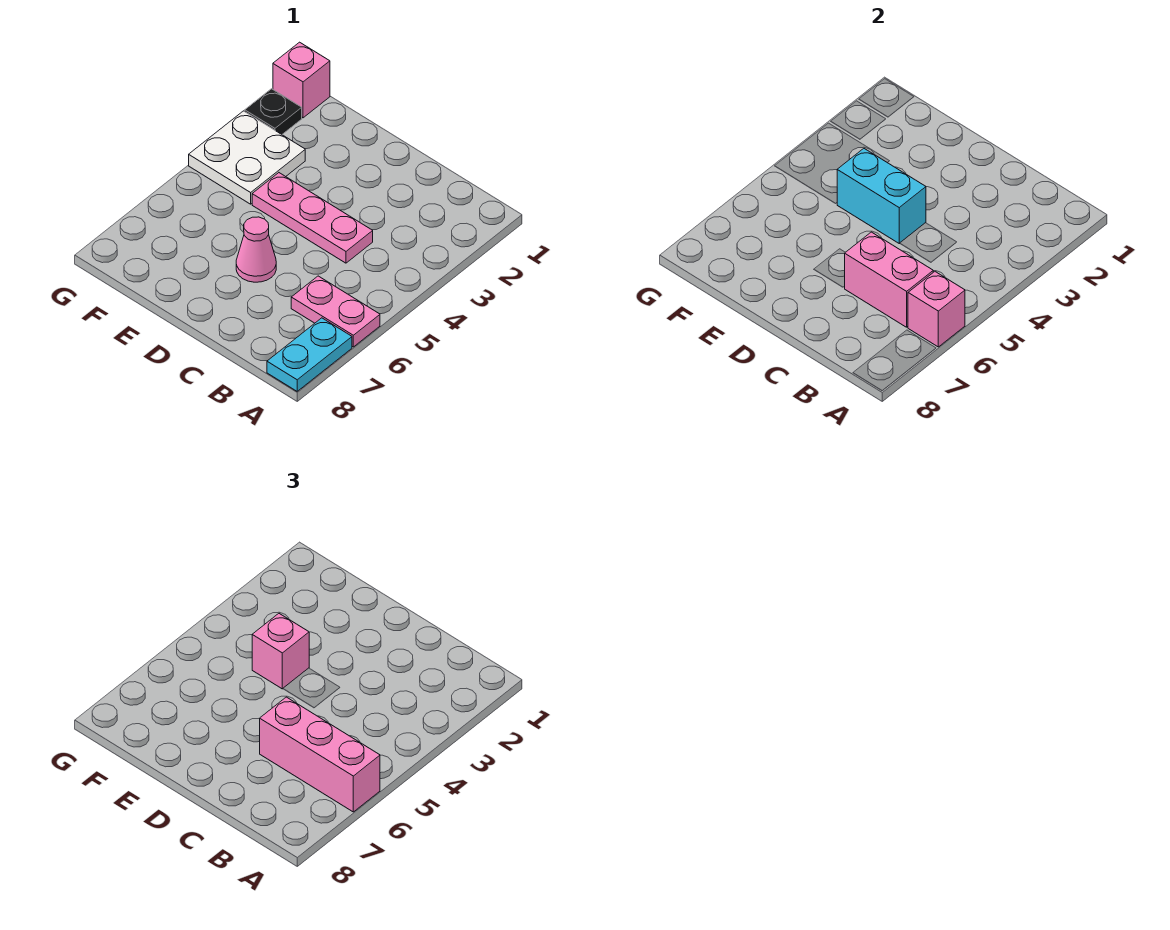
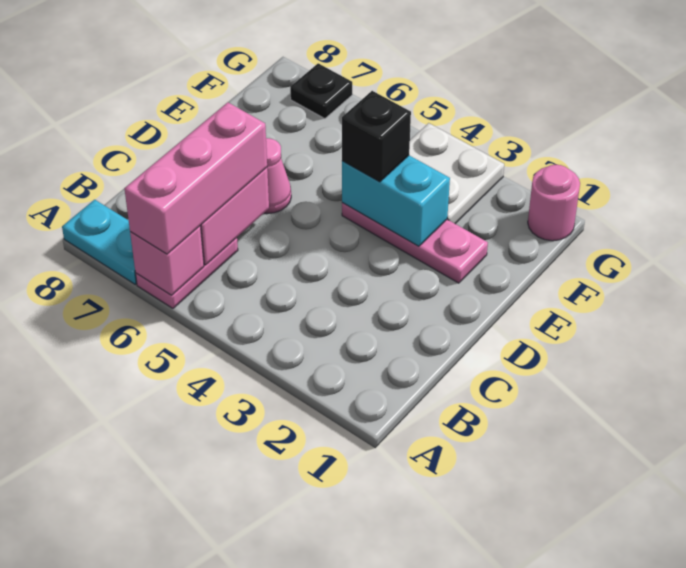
pink 1x3 plate [252,173,373,263] -> pink 1x3 plate turned to [342,203,488,283]
cyan 1x2 brick [837,149,926,243] -> cyan 1x2 brick turned to [342,155,450,246]
pink 1x1 brick [252,614,309,689] -> black 1x1 brick [342,91,411,182]
pink 1x1 brick [273,42,330,118] -> pink 1x1 round brick [528,165,580,241]
black 1x1 plate [245,89,302,134] -> black 1x1 plate moved to [290,63,352,119]

